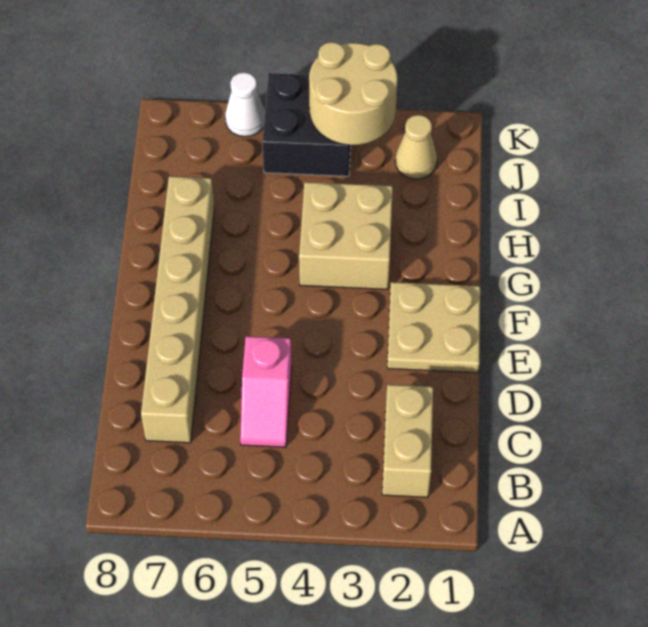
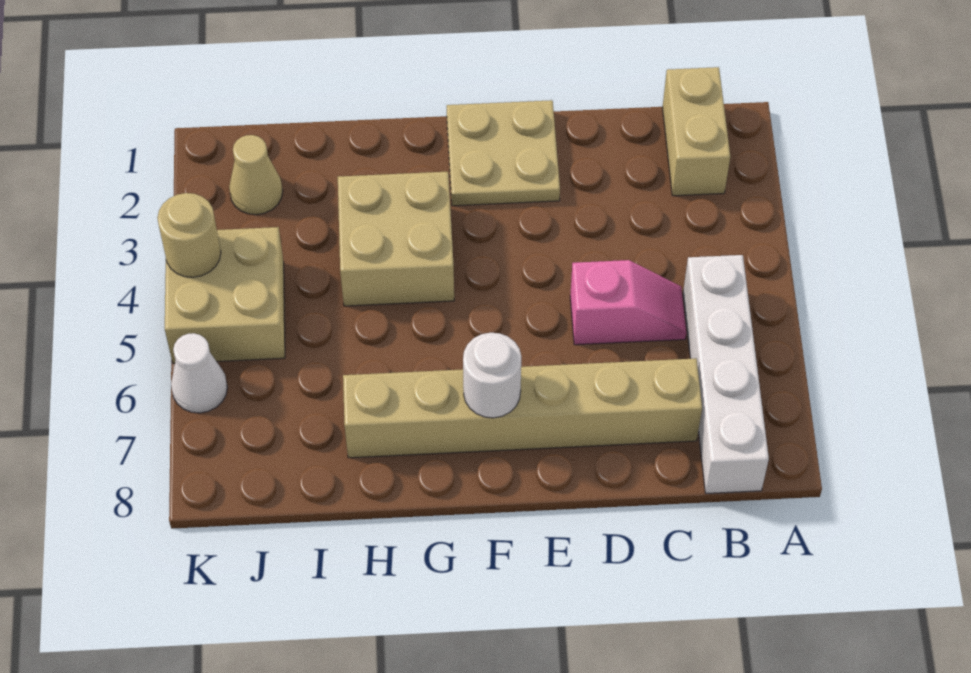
tan 1x2 brick [382,385,433,497] -> tan 1x2 brick turned to [662,67,730,196]
none -> white 1x4 brick [683,255,769,494]
none -> white 1x1 round brick [463,333,521,418]
tan 2x2 round brick [309,42,398,145] -> tan 1x1 round brick [157,193,221,277]
black 2x2 brick [262,73,351,176] -> tan 2x2 brick [165,227,285,364]

